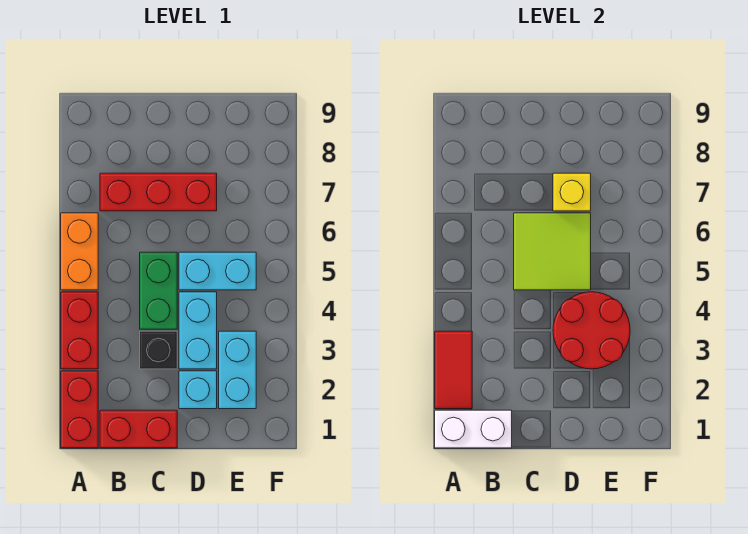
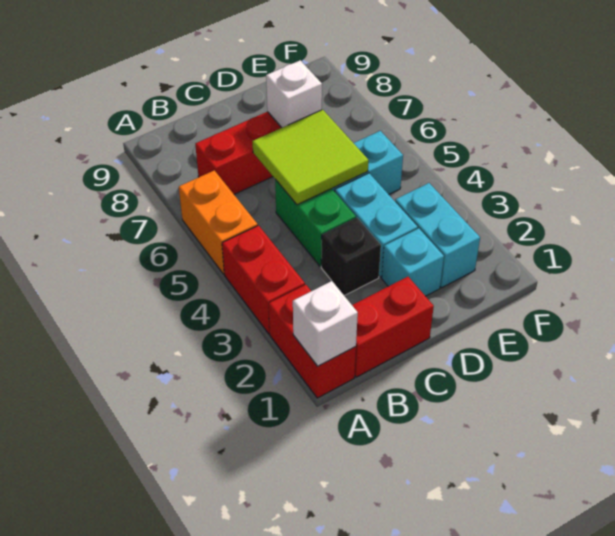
white 1x2 brick [435,410,512,448] -> white 1x1 brick [293,281,358,366]
red 1x2 tile [435,331,472,409] -> none
red 2x2 round brick [553,292,630,369] -> none
yellow 1x1 brick [553,173,591,211] -> white 1x1 brick [266,60,322,128]

